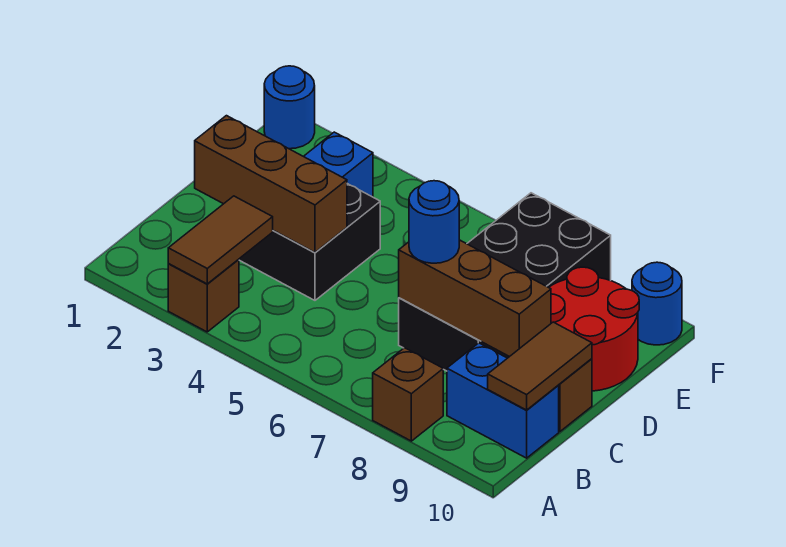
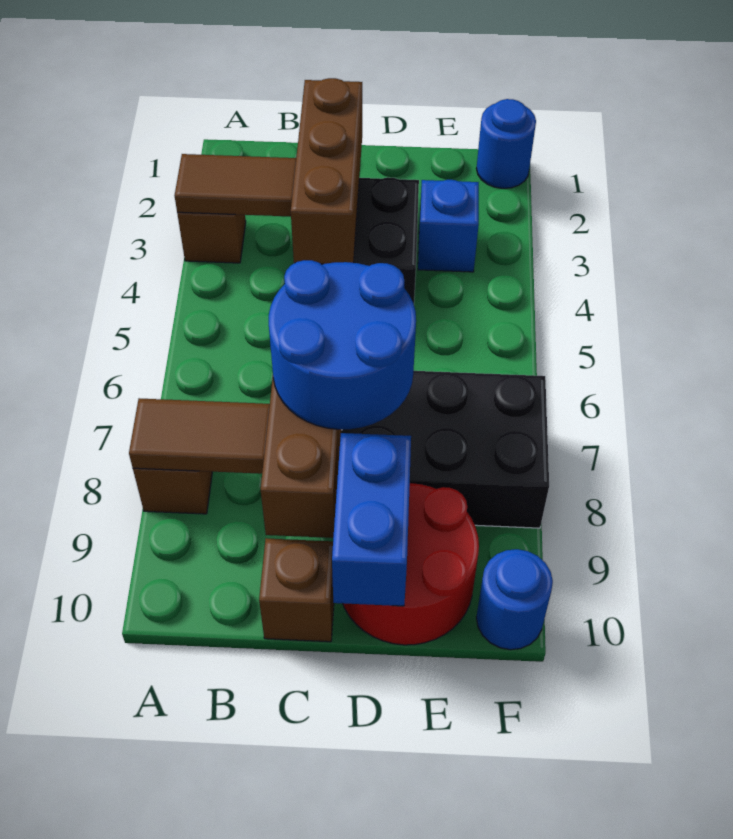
blue 1x2 brick [447,343,559,458] -> blue 1x2 brick moved to [332,433,411,606]
brown 1x2 tile [488,322,592,410] -> brown 1x2 tile moved to [129,398,270,474]
blue 1x1 round brick [409,181,459,263] -> blue 2x2 round brick [269,260,416,429]

